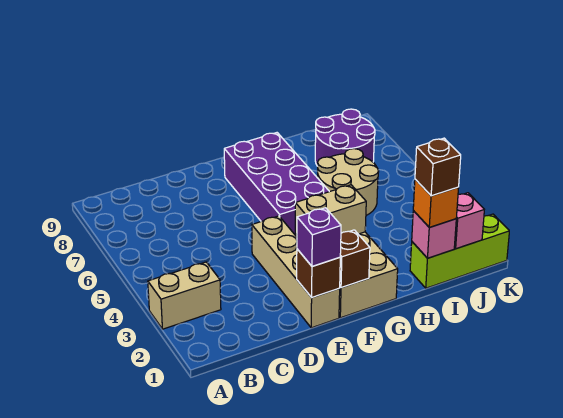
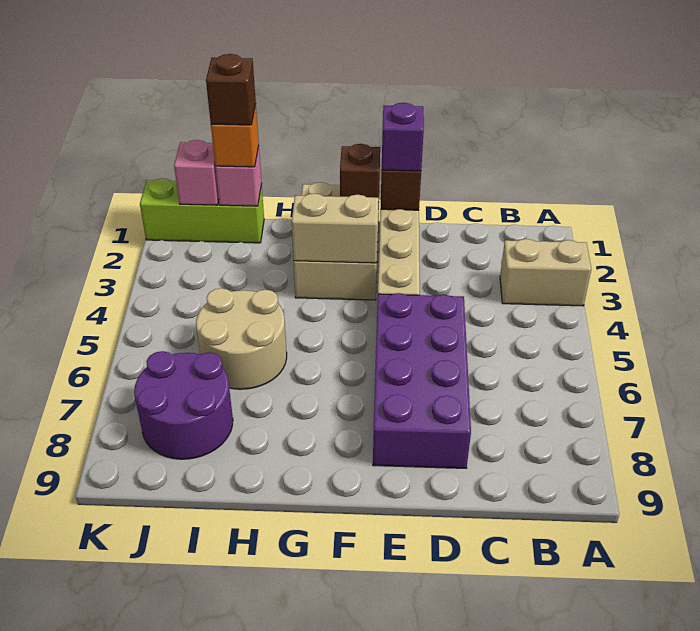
purple 2x4 brick [224,133,329,234] -> purple 2x4 brick moved to [373,293,471,468]

